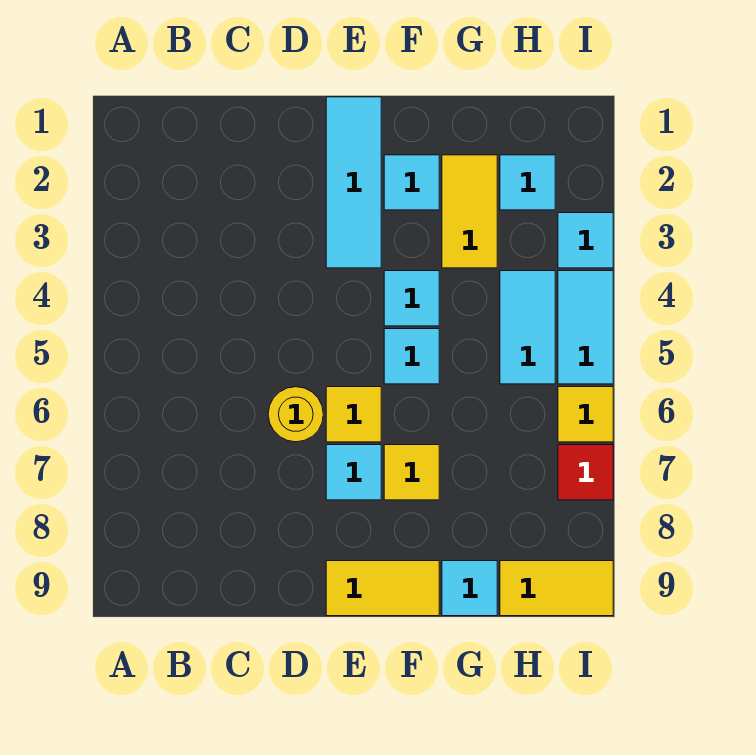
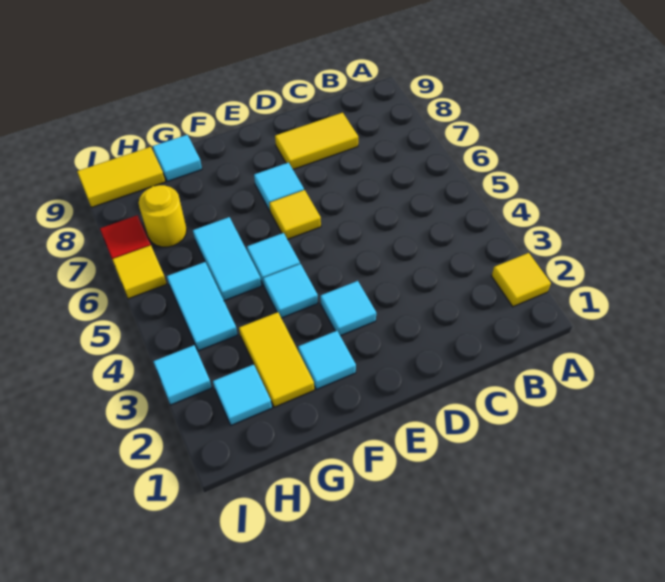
yellow 1x1 round brick [268,387,323,442] -> yellow 1x1 round brick moved to [139,185,187,247]
cyan 1x3 tile [326,97,381,268] -> cyan 1x1 tile [320,281,376,336]
yellow 1x2 tile [326,561,439,616] -> yellow 1x2 tile moved to [275,113,358,169]
yellow 1x1 tile [384,445,439,500] -> yellow 1x1 tile moved to [492,253,551,307]
cyan 1x2 tile [558,271,613,384] -> cyan 1x2 tile moved to [193,217,261,301]

